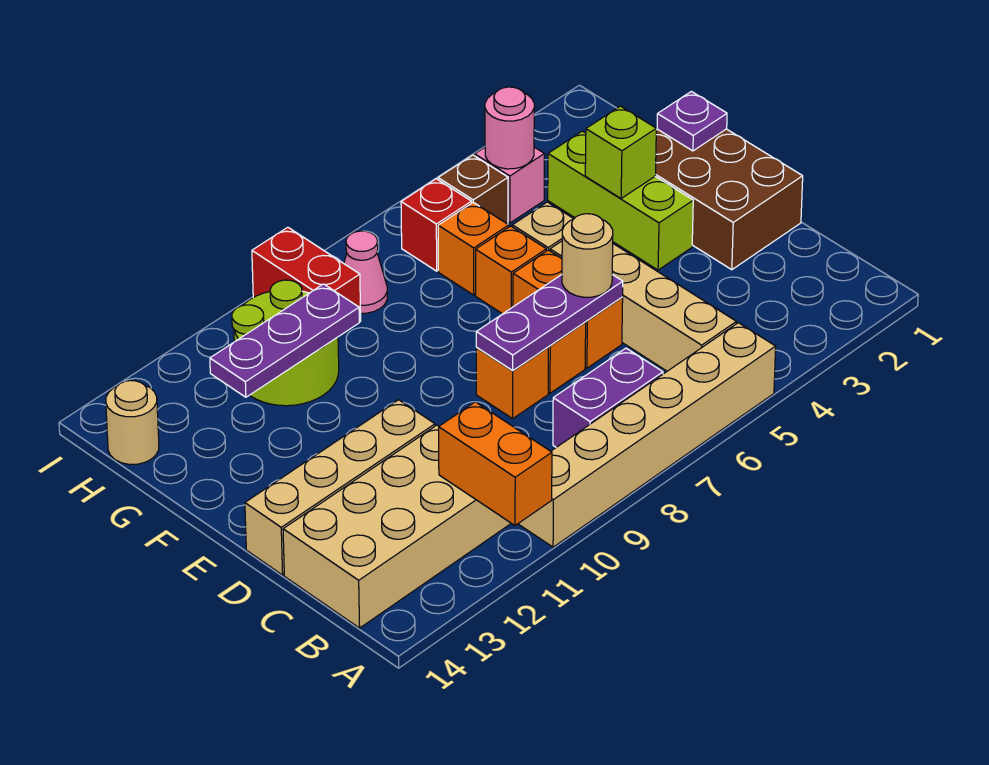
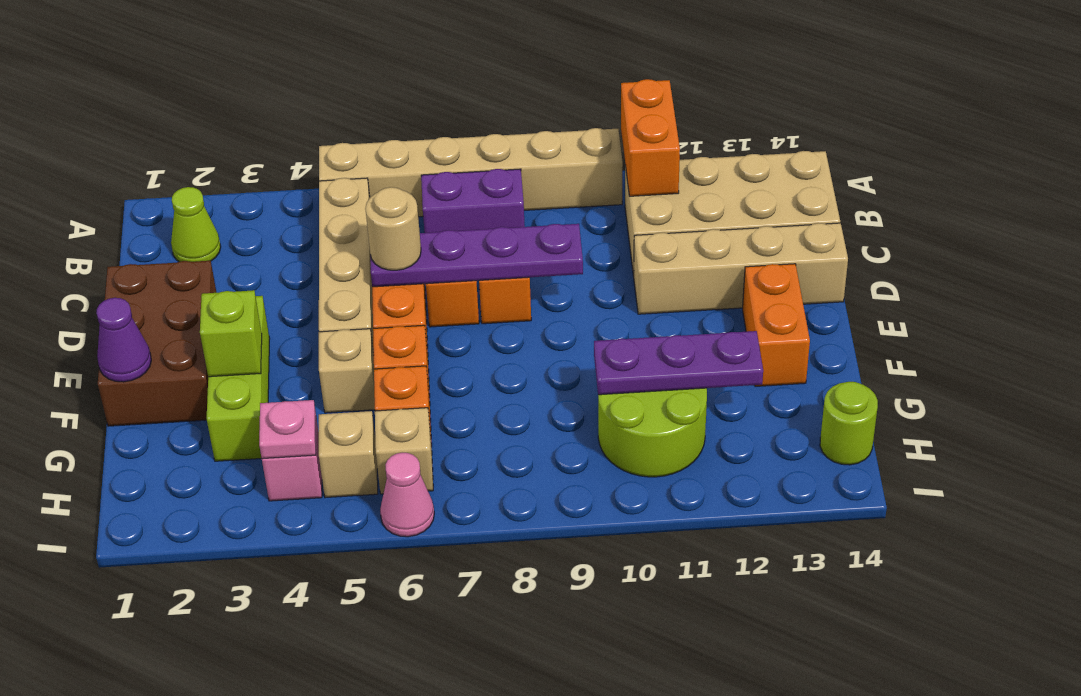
none -> lime 1x1 cone [171,187,221,262]
purple 1x3 plate [476,275,623,370] -> purple 1x4 plate [370,224,583,287]
none -> orange 1x2 brick [743,264,810,386]
purple 1x1 plate [657,91,727,151] -> purple 1x1 cone [97,298,151,382]
pink 1x1 round brick [485,87,534,169] -> pink 1x1 plate [259,400,316,459]
brown 1x1 brick [438,155,508,224] -> tan 1x1 brick [319,411,378,498]
red 1x1 brick [401,179,472,271] -> tan 1x1 brick [375,408,433,494]
pink 1x1 cone [344,231,387,313] -> pink 1x1 cone moved to [380,453,434,537]
red 1x2 brick [252,227,361,322] -> none
tan 1x1 round brick [106,381,159,464] -> lime 1x1 round brick [820,382,878,465]

